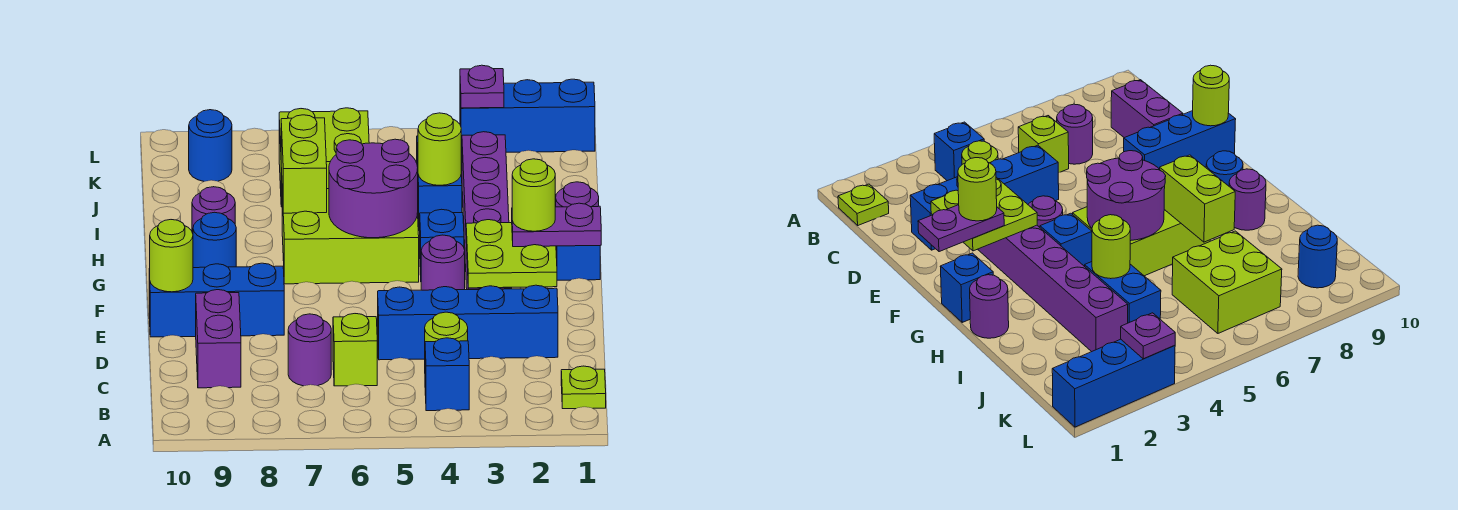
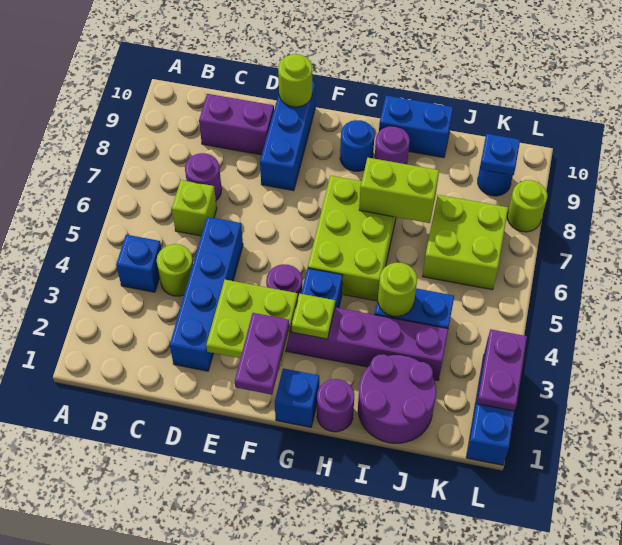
lime 1x1 plate [561,366,606,409] -> lime 1x1 plate moved to [291,294,335,339]
lime 1x1 round brick [512,159,555,231] -> lime 1x1 round brick moved to [507,180,547,232]
purple 2x2 round brick [329,139,418,238] -> purple 2x2 round brick moved to [358,354,436,443]
none -> blue 1x2 brick [379,96,453,158]
none -> blue 1x1 plate [480,134,520,175]
purple 1x1 plate [460,65,504,108] -> purple 1x2 plate [477,329,527,411]

